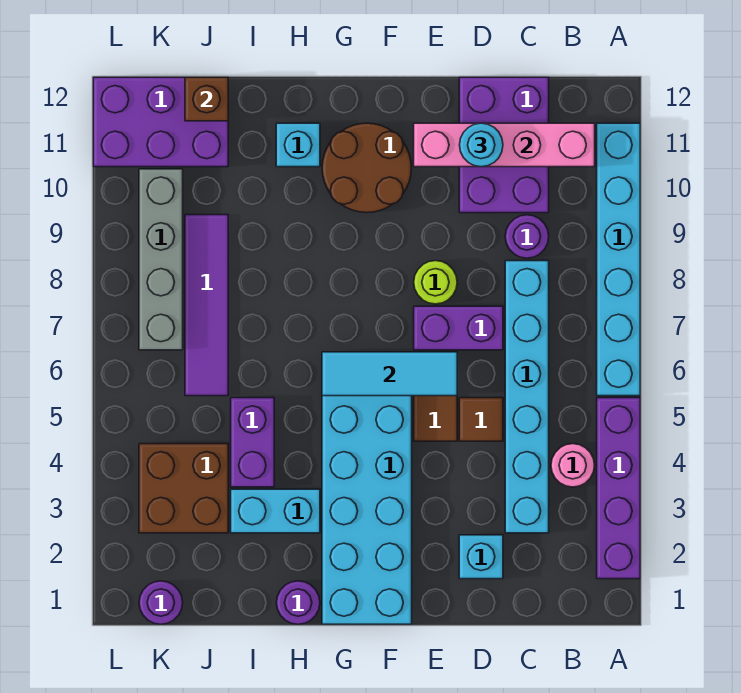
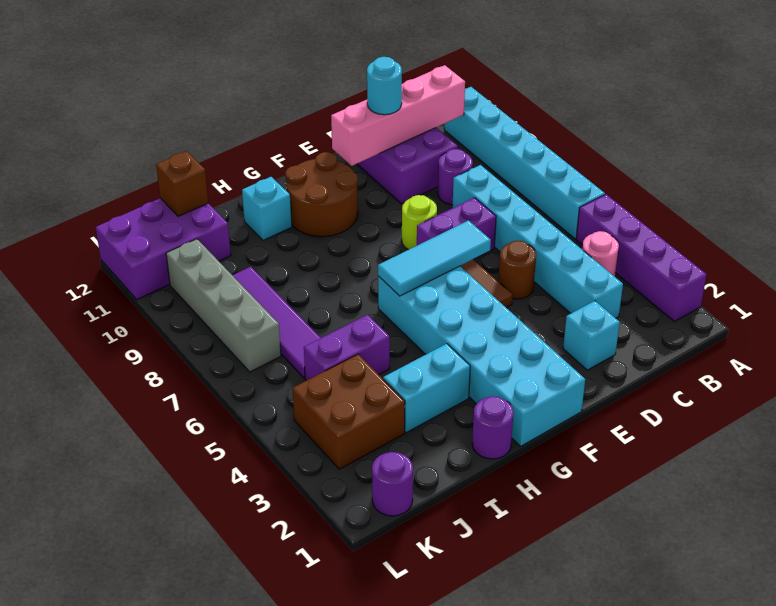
brown 1x1 tile [459,398,503,441] -> brown 1x1 round brick [498,241,536,299]
purple 1x2 brick [231,398,274,487] -> purple 1x2 brick turned to [304,315,390,381]

